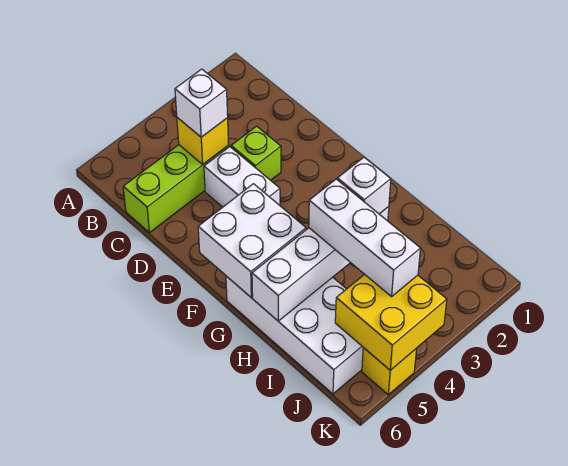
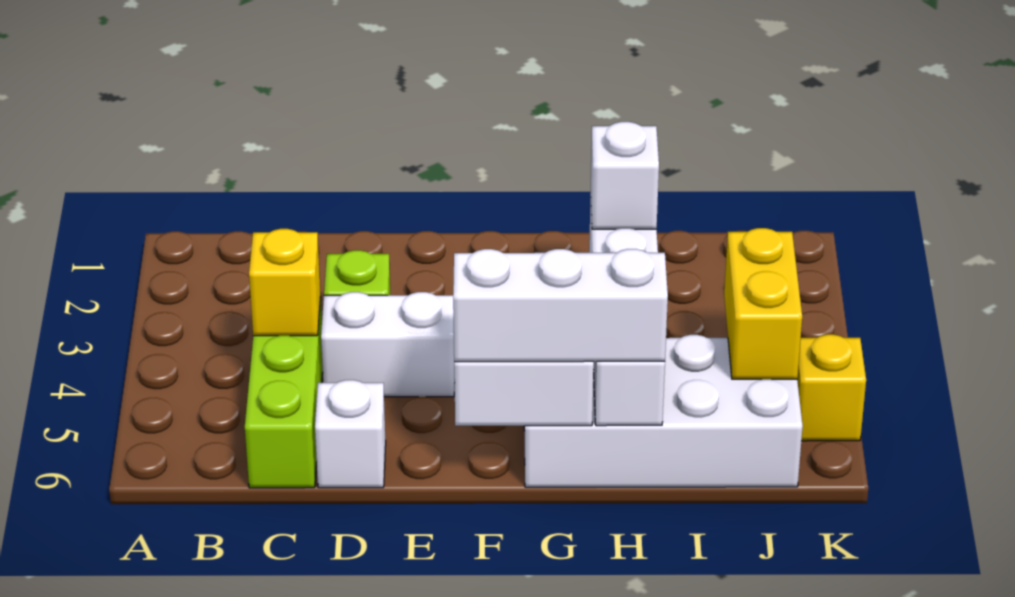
white 1x1 brick [175,69,228,137] -> white 1x1 brick moved to [315,380,386,488]
white 1x3 brick [309,179,420,297] -> white 1x3 brick moved to [453,249,668,362]
yellow 2x2 brick [335,274,447,370] -> yellow 1x2 brick [724,228,802,379]

